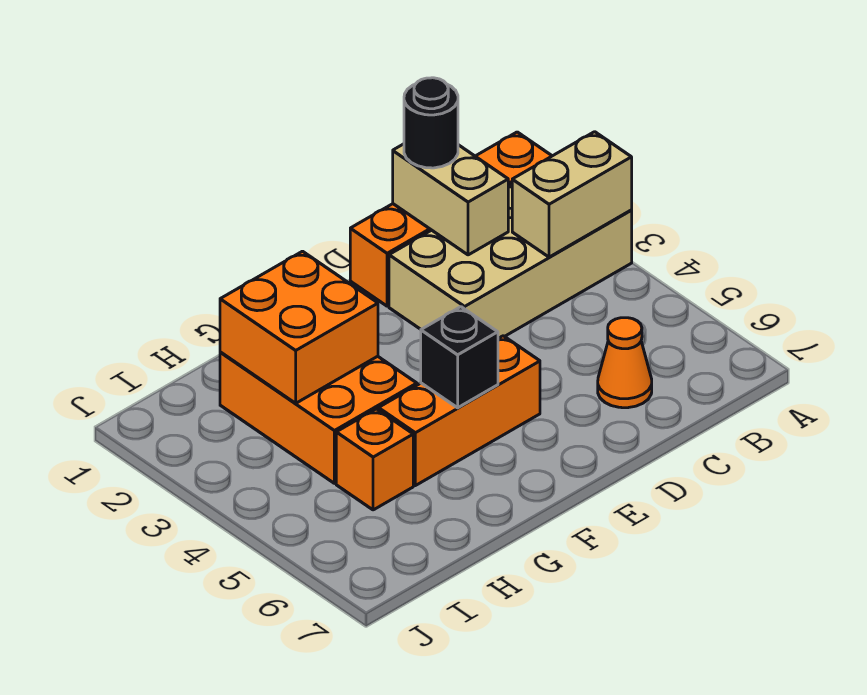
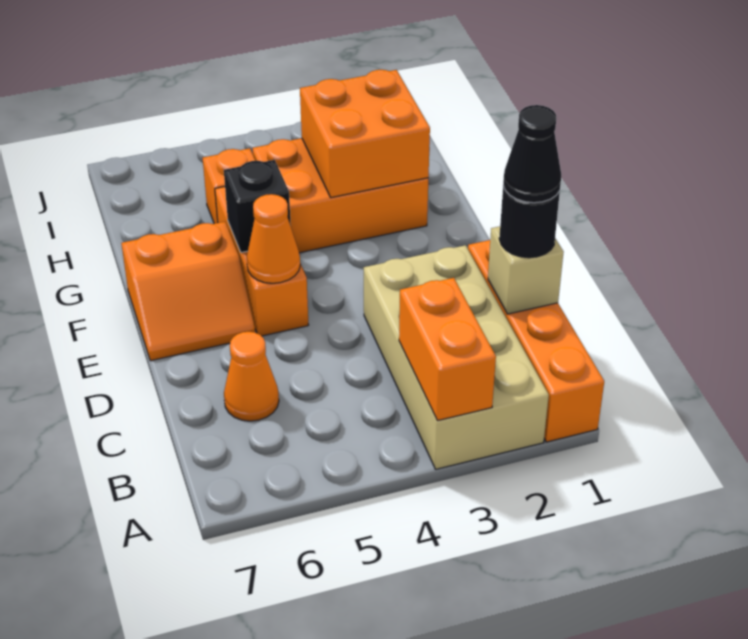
tan 1x2 brick [512,132,632,257] -> orange 1x2 brick [399,278,496,421]
tan 1x2 brick [393,144,508,255] -> tan 1x1 brick [488,226,564,314]
none -> black 1x1 cone [503,105,561,203]
none -> orange 1x1 cone [247,194,300,283]
none -> orange 2x2 slope [121,222,255,361]

